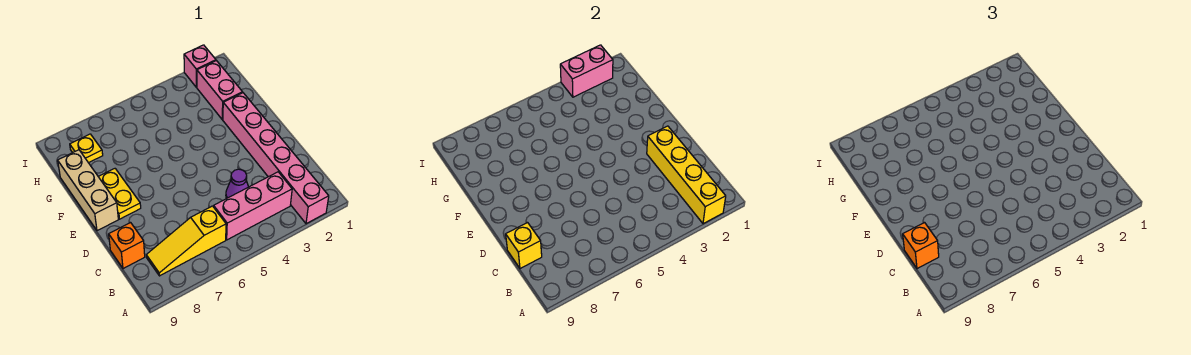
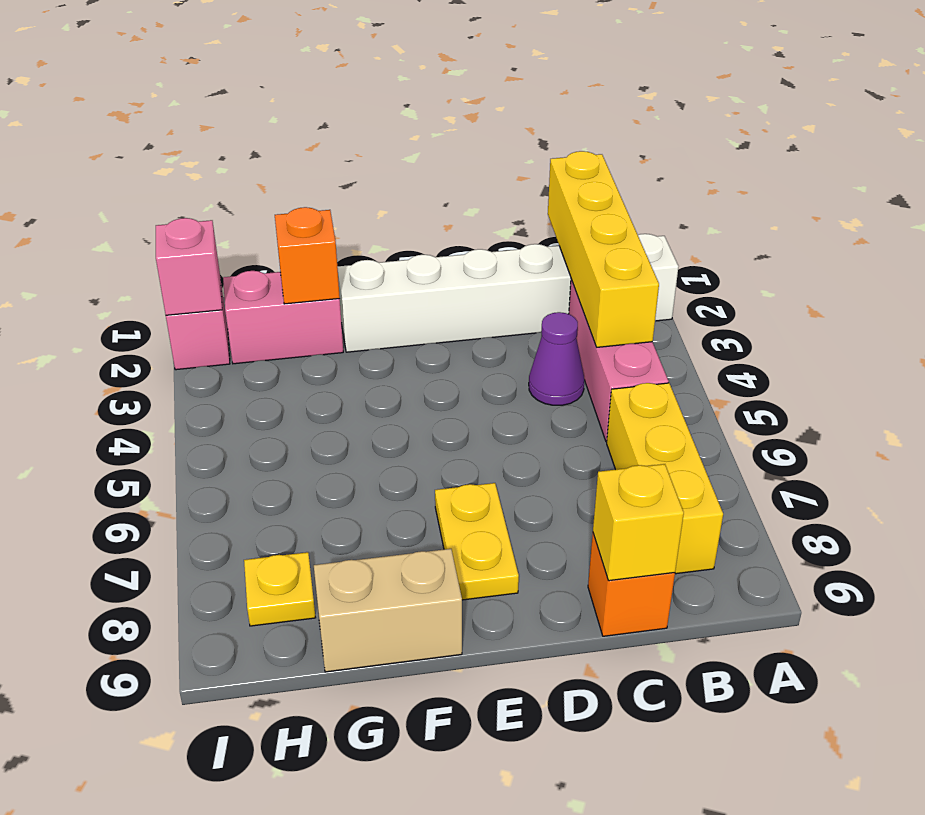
pink 1x6 brick [223,93,329,224] -> white 1x6 brick [337,234,678,352]
yellow 1x4 brick [647,126,726,224] -> yellow 1x4 brick turned to [548,151,659,347]
yellow 1x3 slope [146,206,226,276] -> yellow 1x3 brick [607,383,723,574]
orange 1x1 brick [903,223,939,269] -> orange 1x1 brick moved to [275,207,340,304]
yellow 1x2 plate [98,169,141,219] -> yellow 1x2 plate turned to [435,483,519,600]
tan 1x3 brick [58,150,118,231] -> tan 1x2 brick [314,549,462,672]
pink 1x2 brick [560,45,613,97] -> pink 1x1 brick [156,218,222,315]

